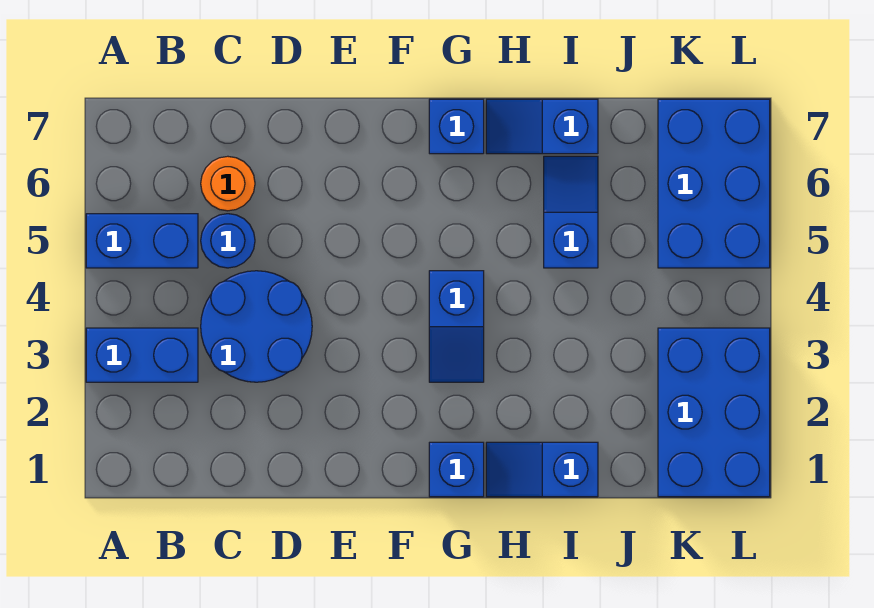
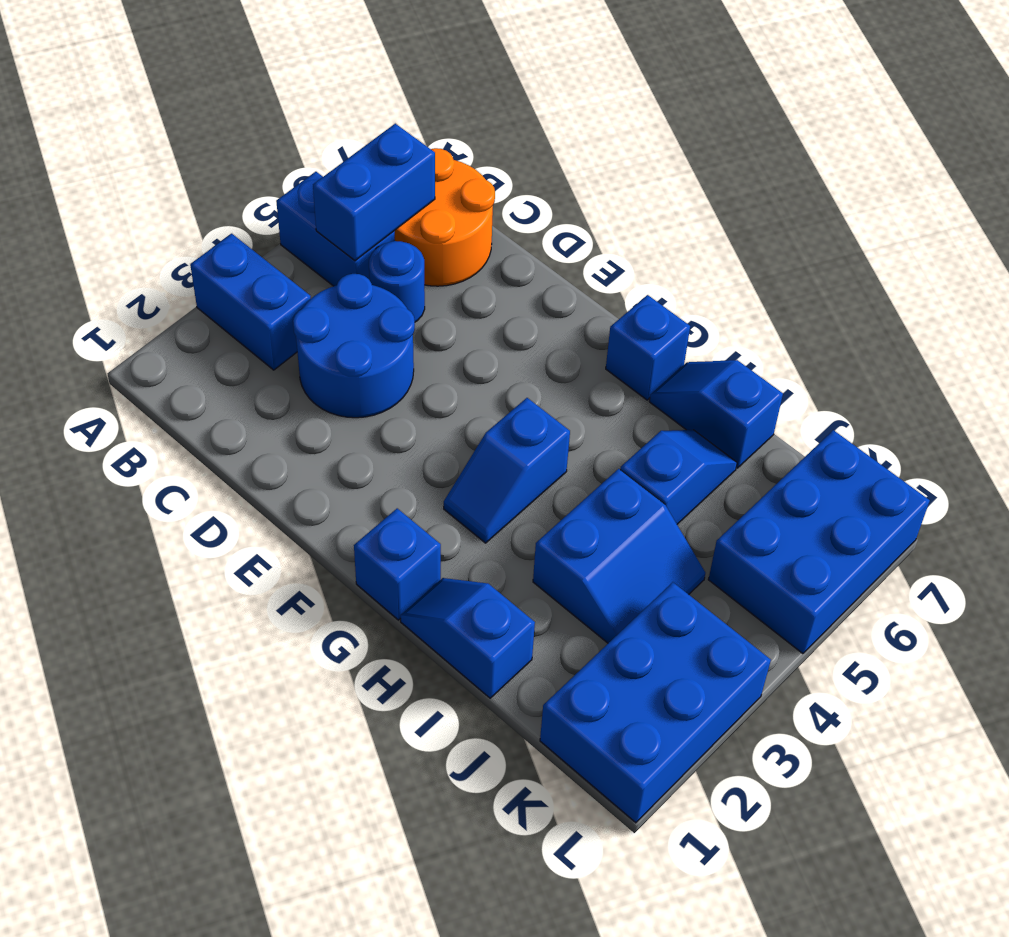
none -> blue 1x2 brick [313,124,435,261]
orange 1x1 round brick [201,156,255,211] -> orange 2x2 round brick [395,148,495,286]
none -> blue 2x2 slope [533,469,705,643]

